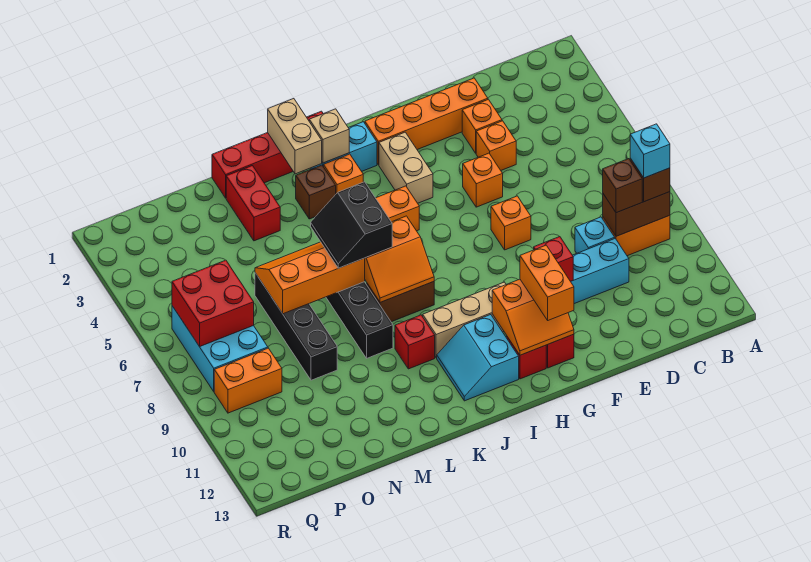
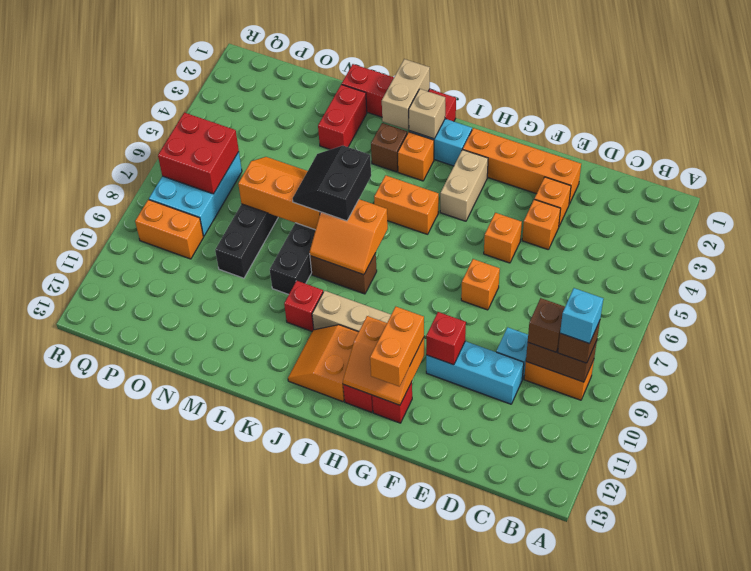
cyan 2x2 slope [437,315,519,401] -> orange 2x2 slope [288,325,358,402]

